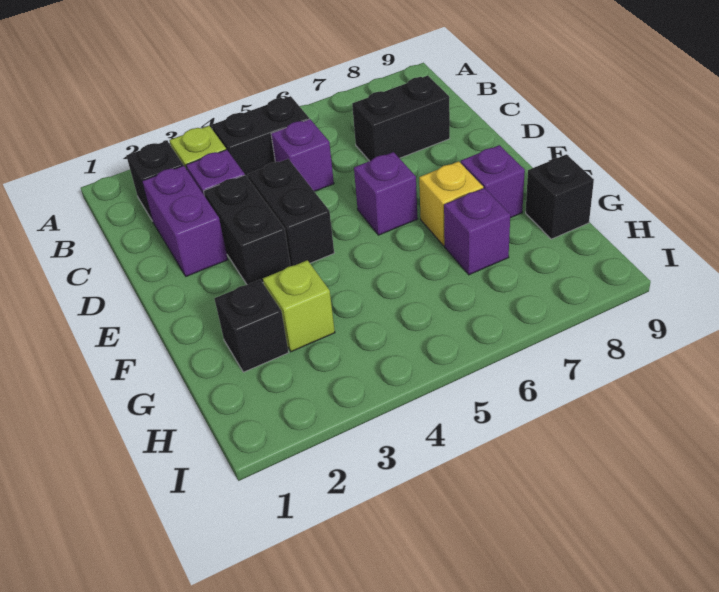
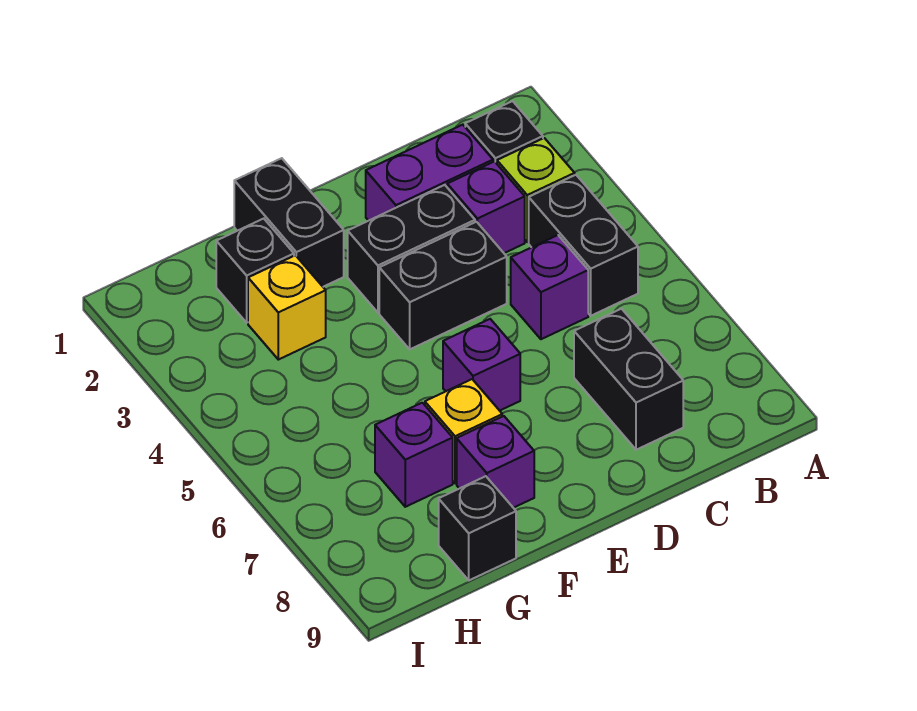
none -> black 1x2 brick [234,158,344,287]
lime 1x1 brick [263,260,335,352] -> yellow 1x1 brick [248,255,326,360]

